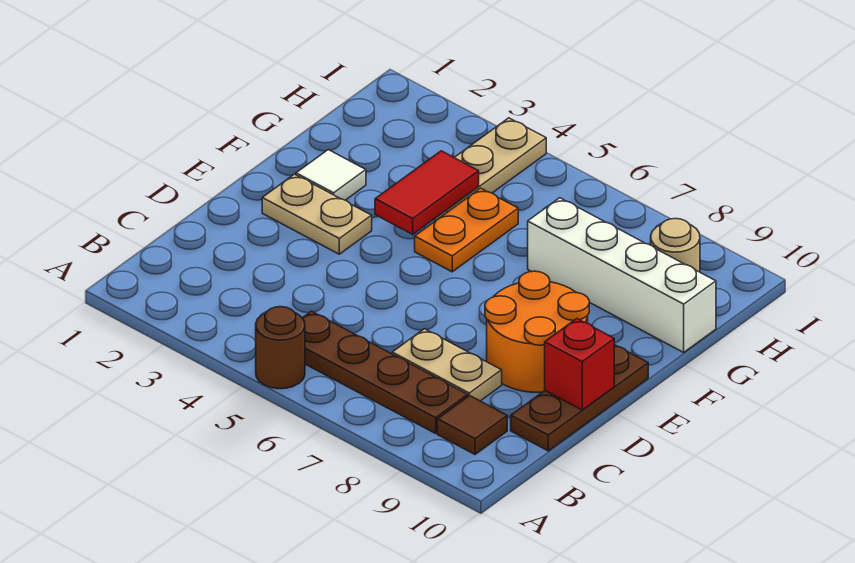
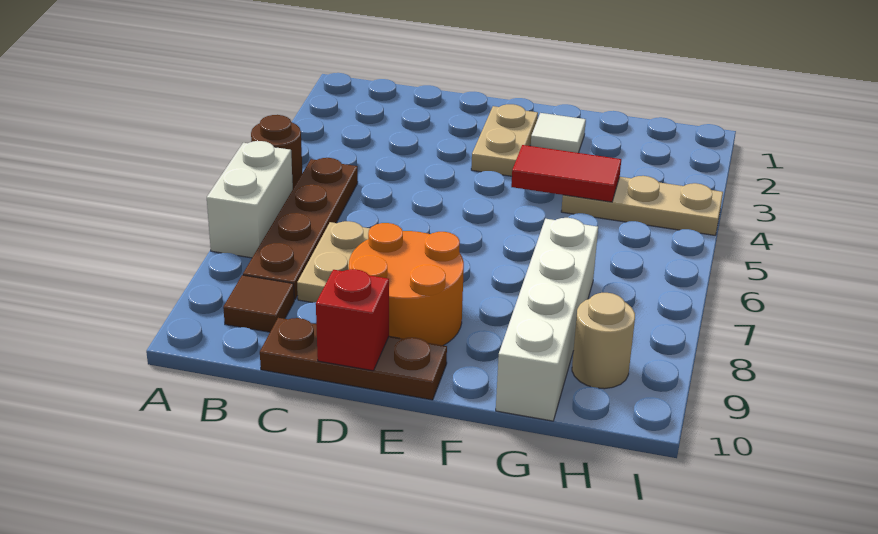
none -> white 1x2 brick [207,141,293,258]
orange 1x2 plate [415,188,518,272] -> none

